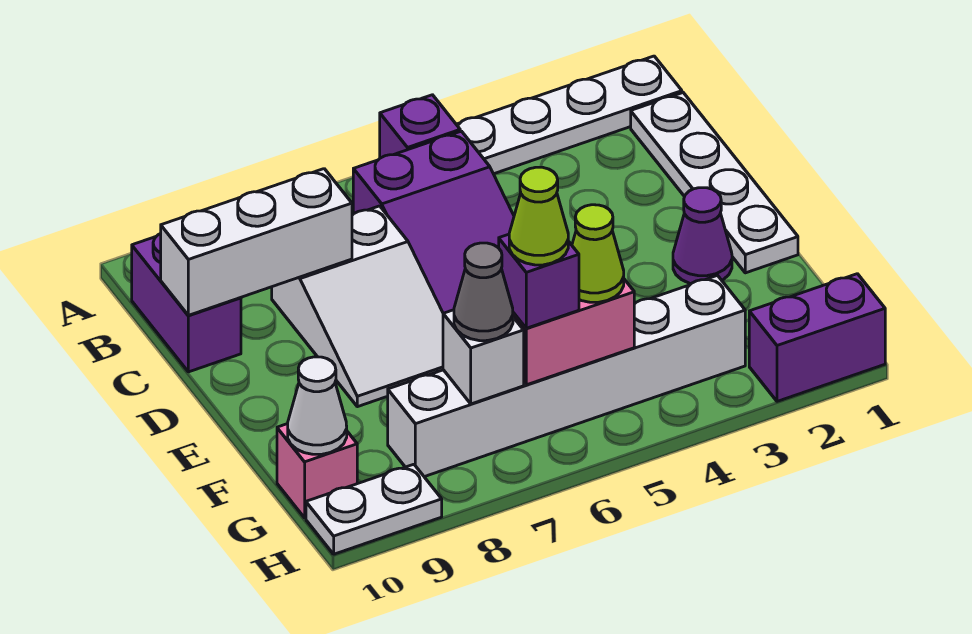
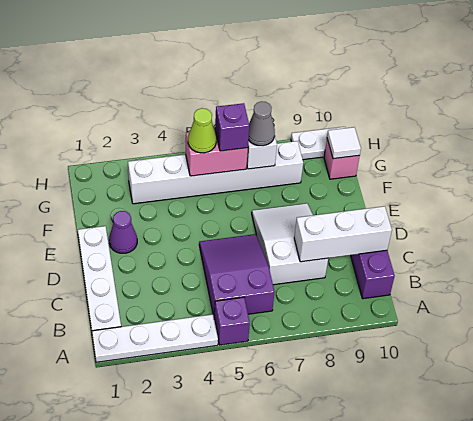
lime 1x1 cone [509,167,568,265] -> none
white 1x1 cone [288,357,347,454] -> white 1x1 tile [327,127,361,159]
purple 1x2 brick [749,274,885,401] -> none

